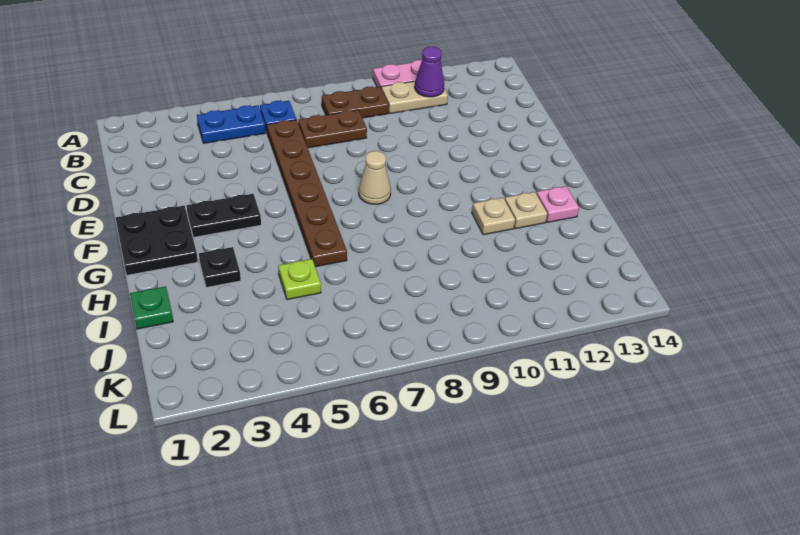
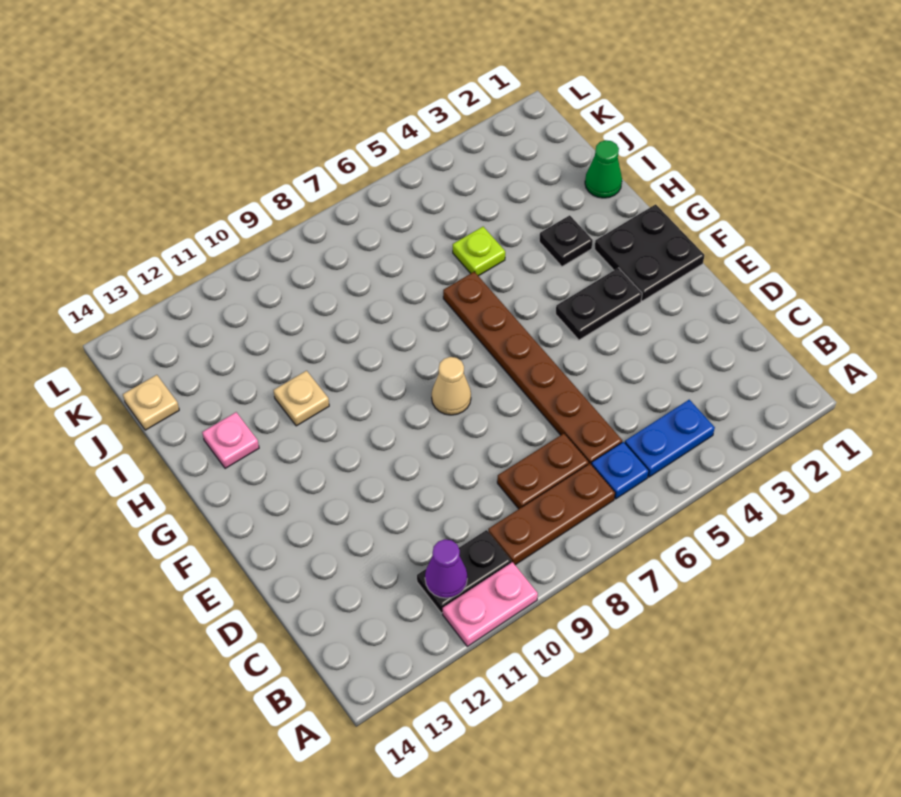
brown 1x2 plate [322,87,388,118] -> brown 1x3 plate [488,464,615,565]
tan 1x2 plate [381,81,448,114] -> black 1x2 plate [417,530,511,613]
tan 1x1 plate [505,192,547,229] -> tan 1x1 plate moved to [123,375,179,430]
green 1x1 plate [130,286,173,329] -> green 1x1 cone [585,140,622,198]

